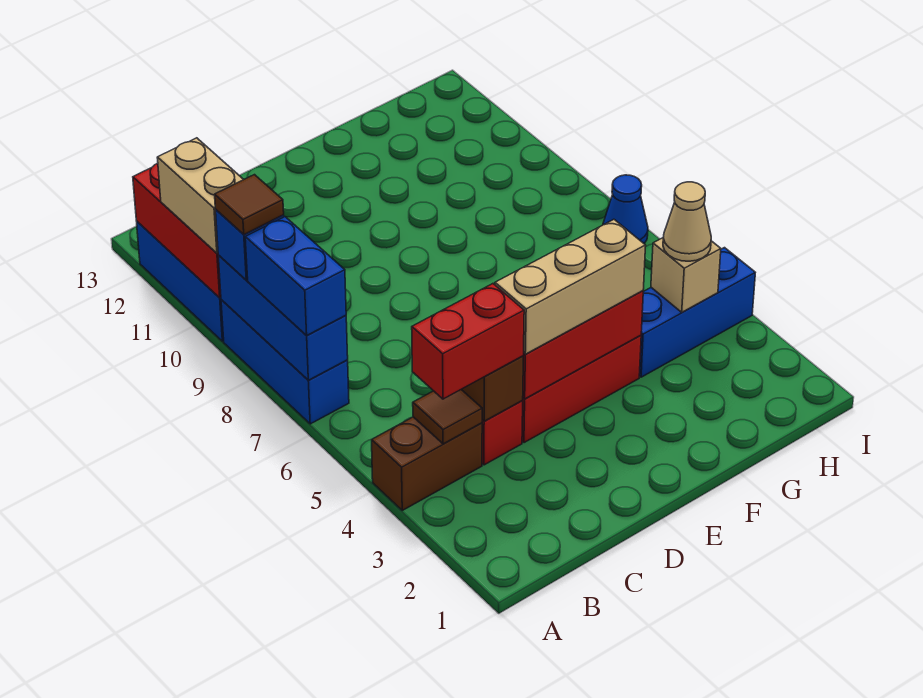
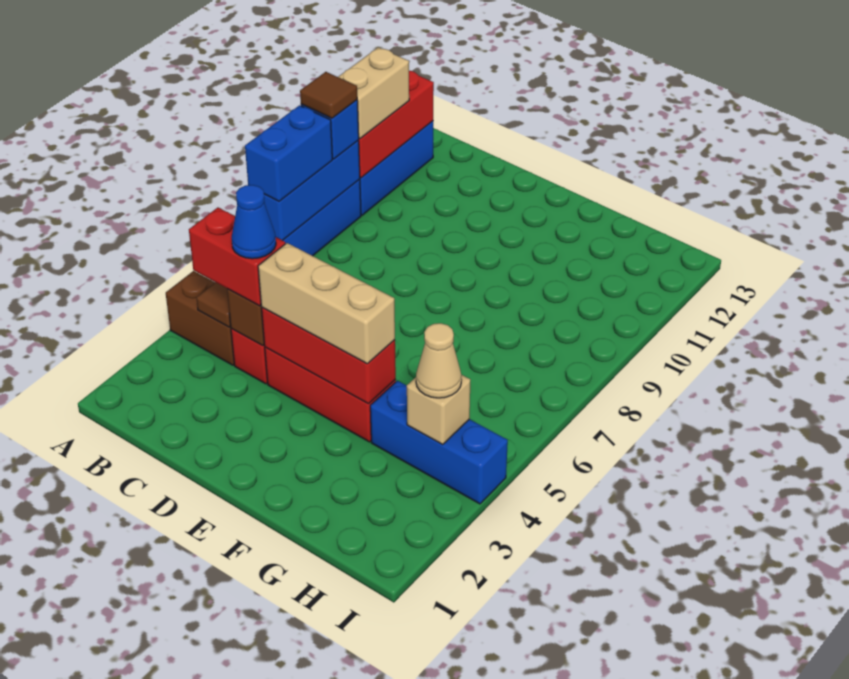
blue 1x1 cone [603,175,648,243] -> blue 1x1 cone moved to [232,185,276,259]

